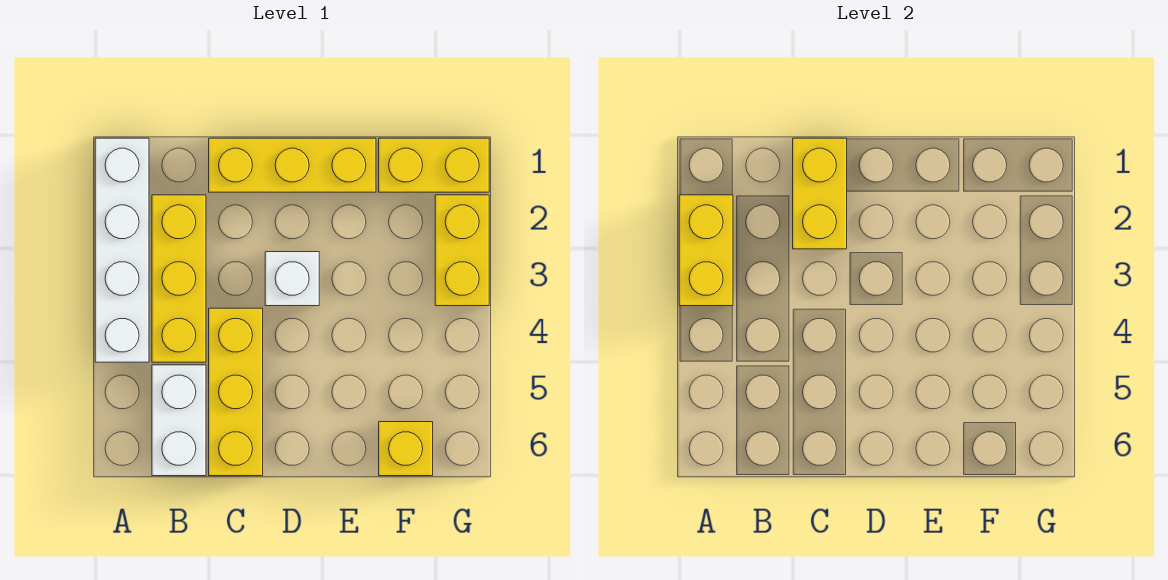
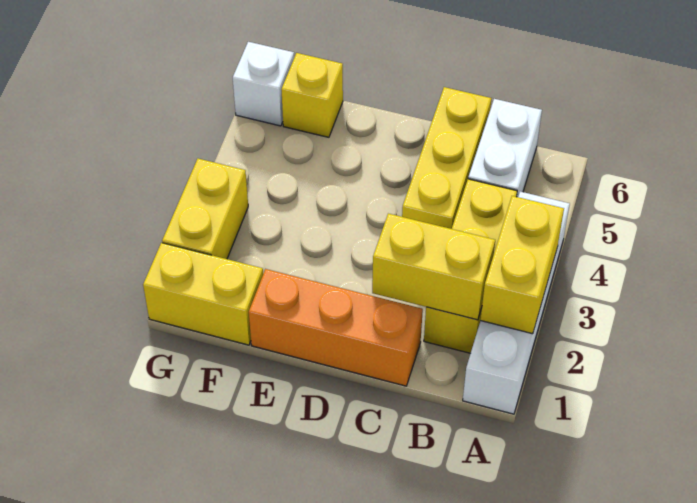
yellow 1x3 brick [209,138,376,192] -> orange 1x3 brick [249,269,423,386]
yellow 1x2 brick [793,138,847,249] -> yellow 1x2 brick turned to [372,214,495,320]
white 1x1 brick [265,252,319,306] -> white 1x1 brick moved to [233,42,294,126]

